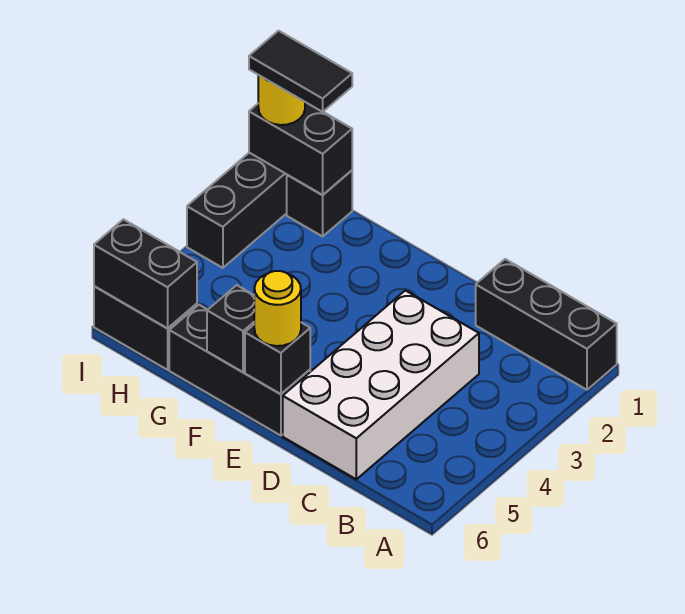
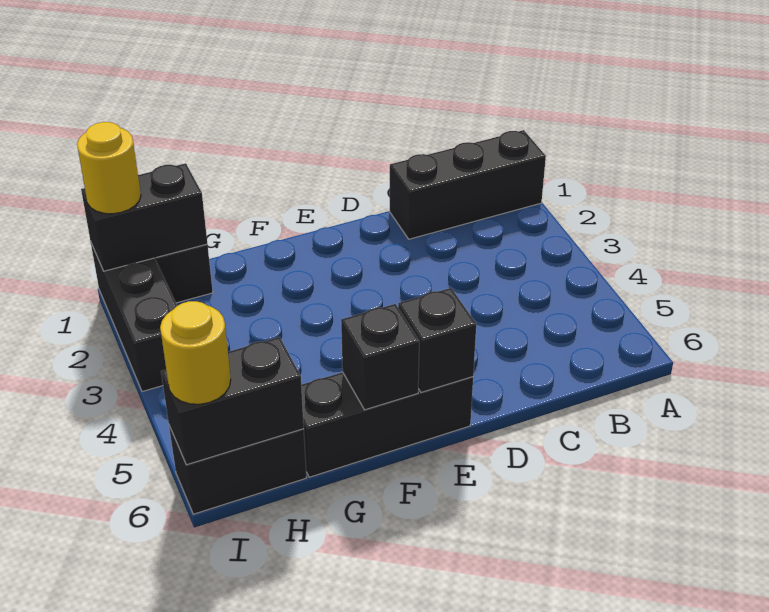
white 2x4 brick [283,290,479,479] -> none
yellow 1x1 round brick [254,271,301,346] -> yellow 1x1 round brick moved to [160,301,231,404]
black 1x2 tile [249,31,352,112] -> none

